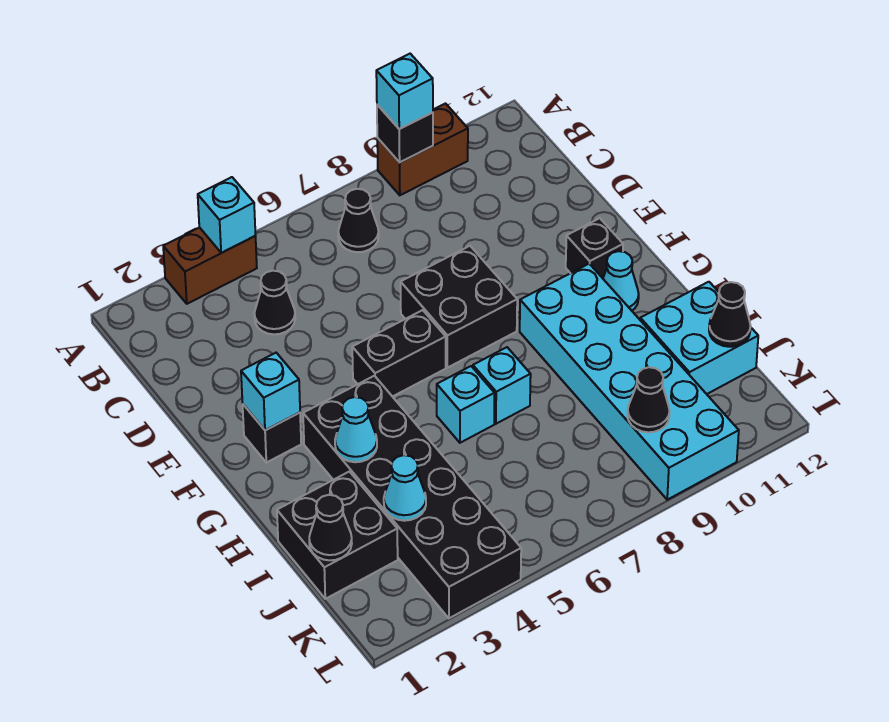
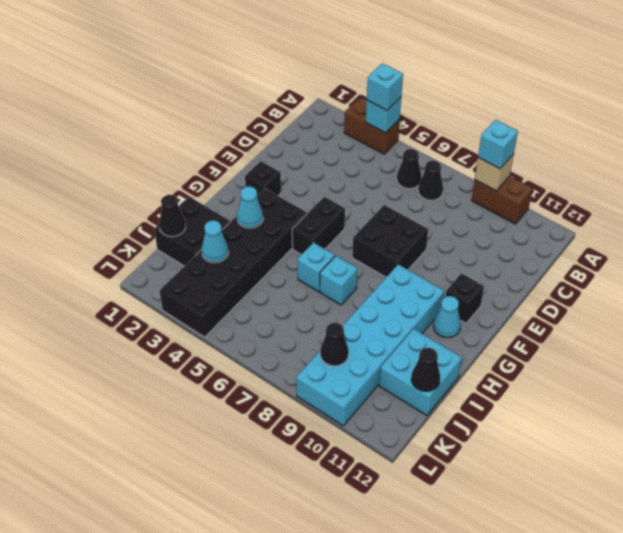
black 1x1 brick [377,105,433,162] -> tan 1x1 brick [475,154,514,191]
black 1x1 cone [254,271,295,334] -> black 1x1 cone moved to [397,149,422,189]
cyan 1x1 brick [241,353,300,430] -> cyan 1x1 brick moved to [367,63,403,110]
black 1x2 brick [352,310,446,397] -> black 1x2 brick turned to [292,197,345,255]

